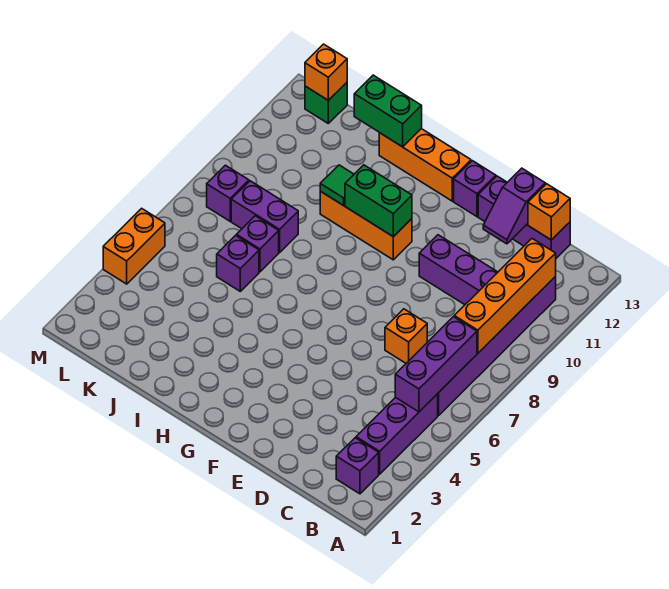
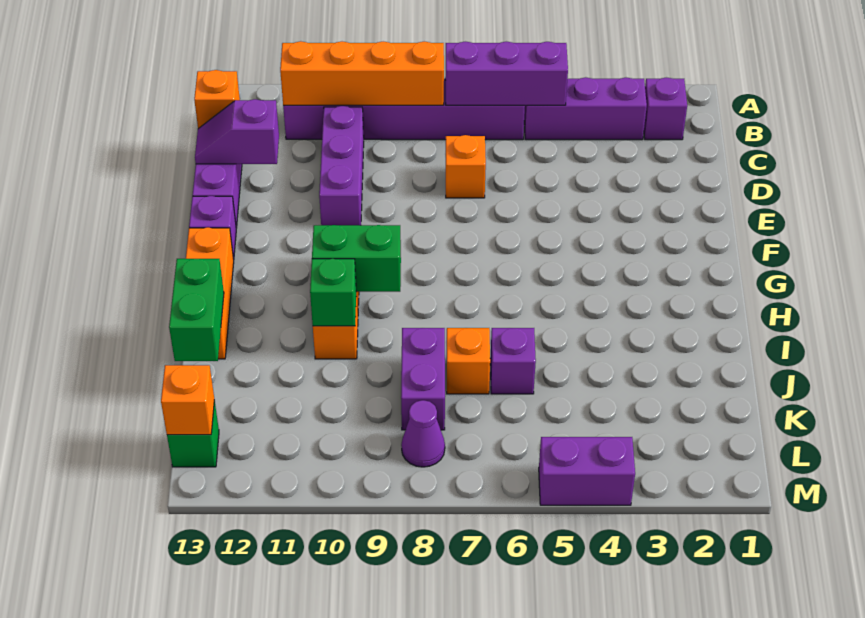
purple 1x2 slope [483,168,545,244] -> purple 1x2 slope turned to [195,99,279,164]
green 1x2 brick [345,165,412,237] -> green 1x2 brick turned to [312,225,401,292]
green 1x1 tile [320,165,354,205] -> green 1x1 brick [310,259,356,326]
purple 1x1 brick [236,216,279,272] -> orange 1x1 brick [447,328,490,394]
purple 1x1 brick [207,165,249,221] -> purple 1x1 cone [401,400,445,467]
orange 1x2 brick [103,208,165,284] -> purple 1x2 brick [539,437,635,505]

